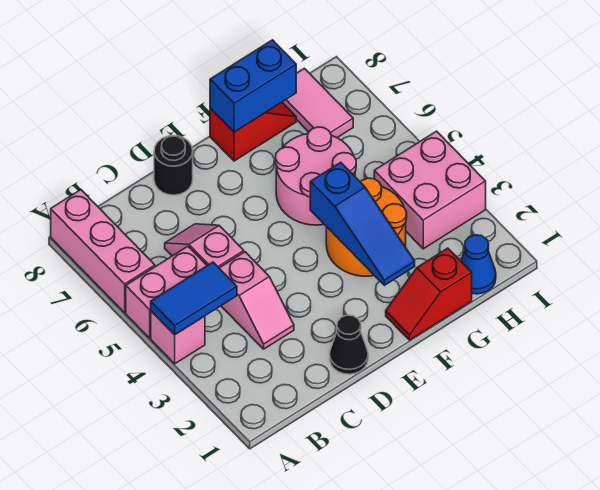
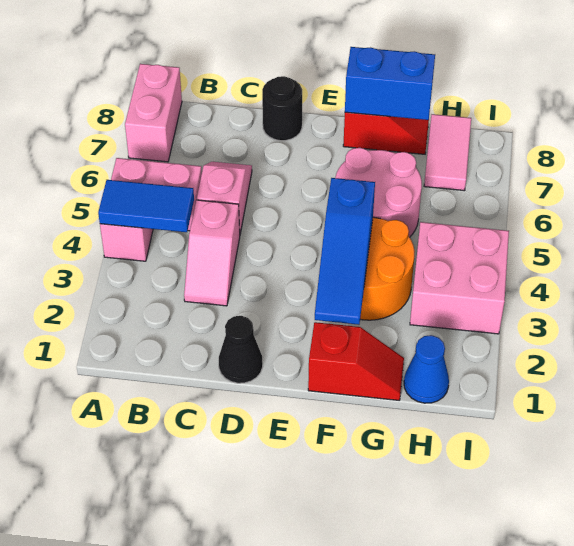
pink 1x3 brick [51,190,155,313] -> pink 1x2 brick [125,64,182,162]
red 1x2 slope [386,248,472,340] -> red 1x2 slope turned to [308,322,404,400]

